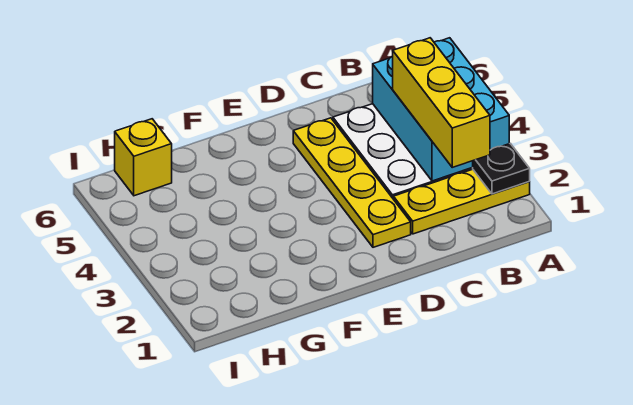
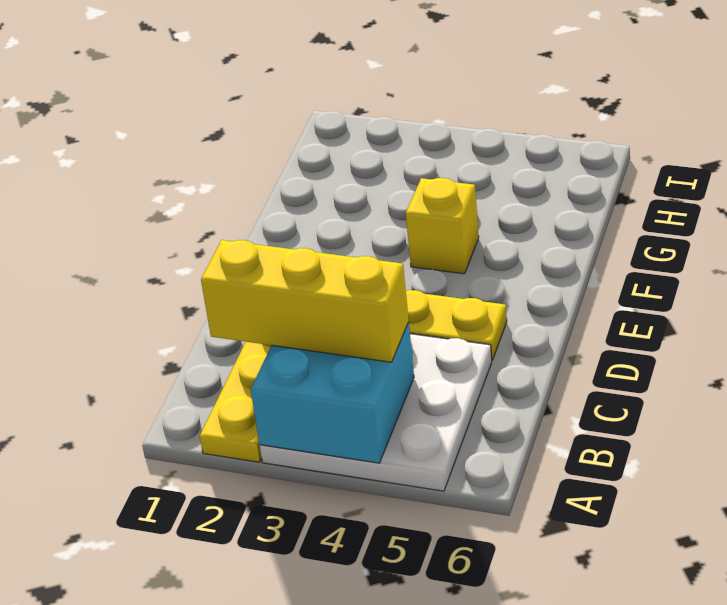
black 1x1 plate [473,144,530,194] -> none
cyan 2x3 brick [373,38,509,181] -> cyan 2x2 brick [251,322,414,463]
yellow 1x1 brick [115,119,172,196] -> yellow 1x1 brick moved to [406,178,479,274]

